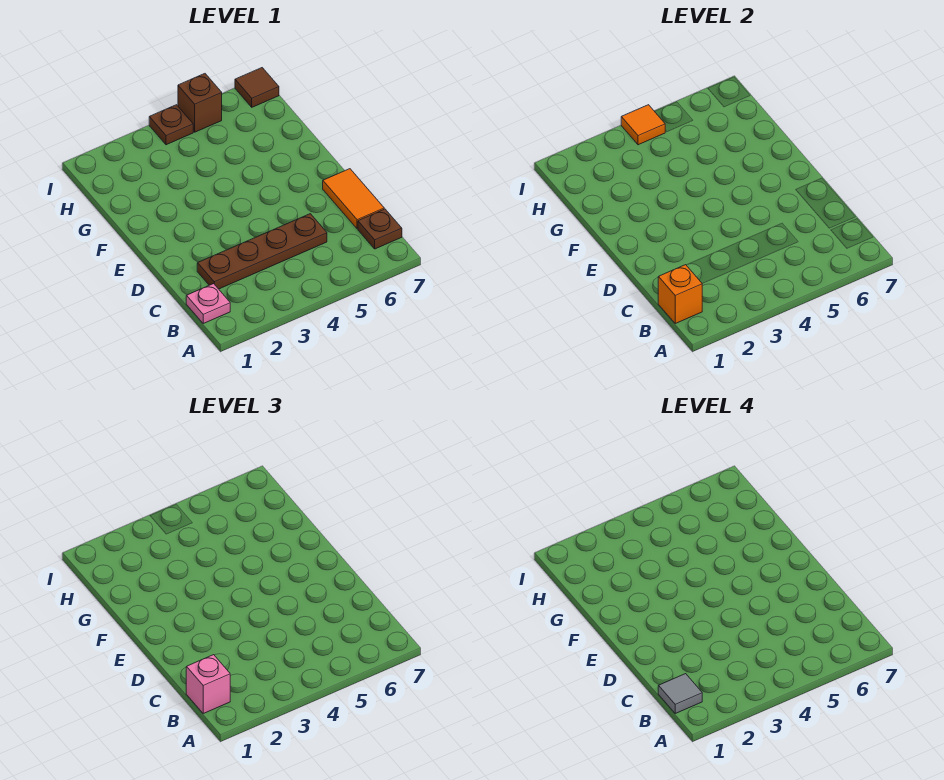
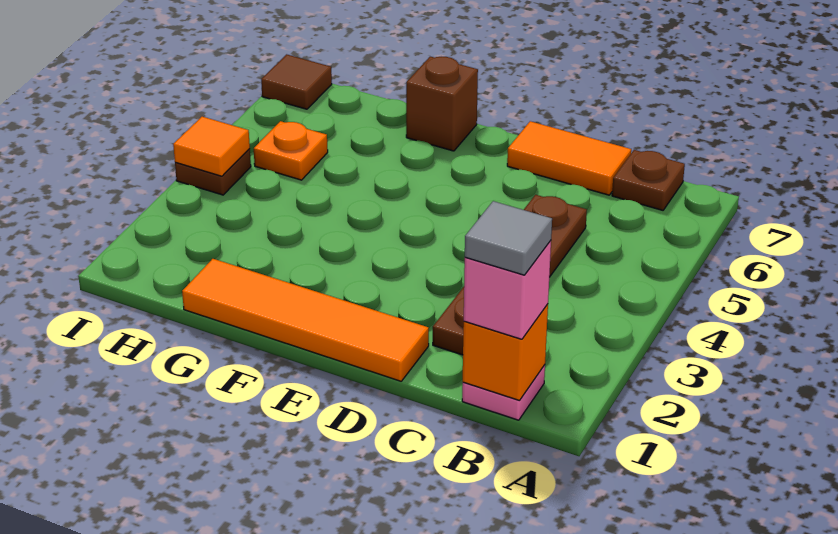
none -> orange 1x4 tile [182,259,429,381]
none -> orange 1x1 plate [254,121,328,180]
brown 1x1 brick [178,74,222,132] -> brown 1x1 brick moved to [406,57,478,151]

